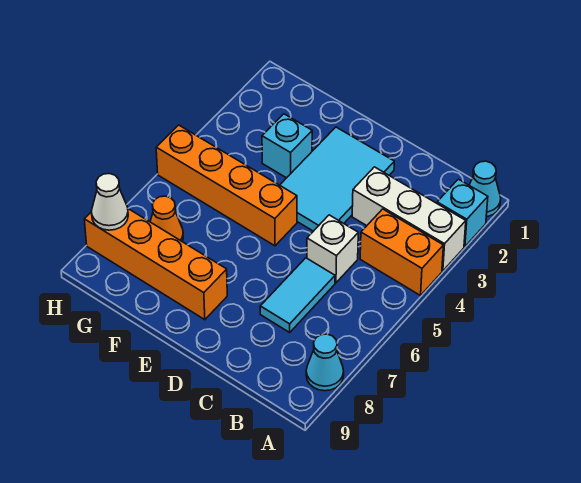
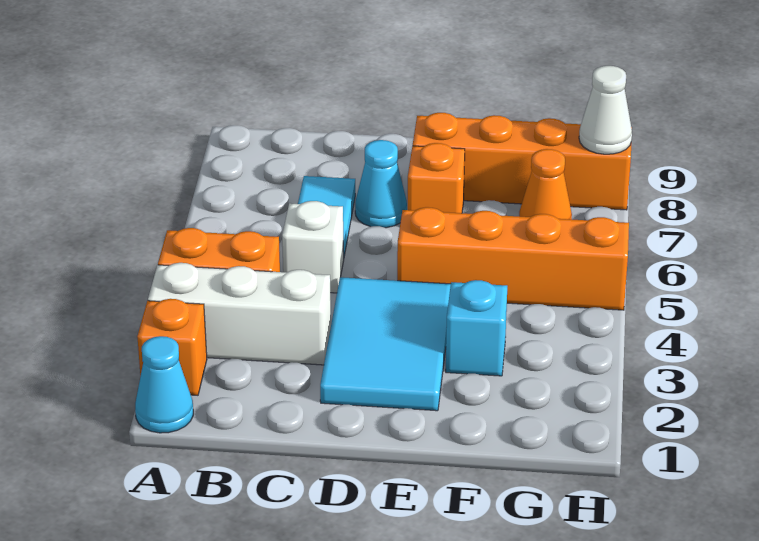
cyan 1x1 brick [437,179,488,247] -> orange 1x1 brick [137,299,207,395]
cyan 1x1 cone [306,334,344,391] -> cyan 1x1 cone moved to [355,140,407,228]
none -> orange 1x1 brick [408,143,465,213]

